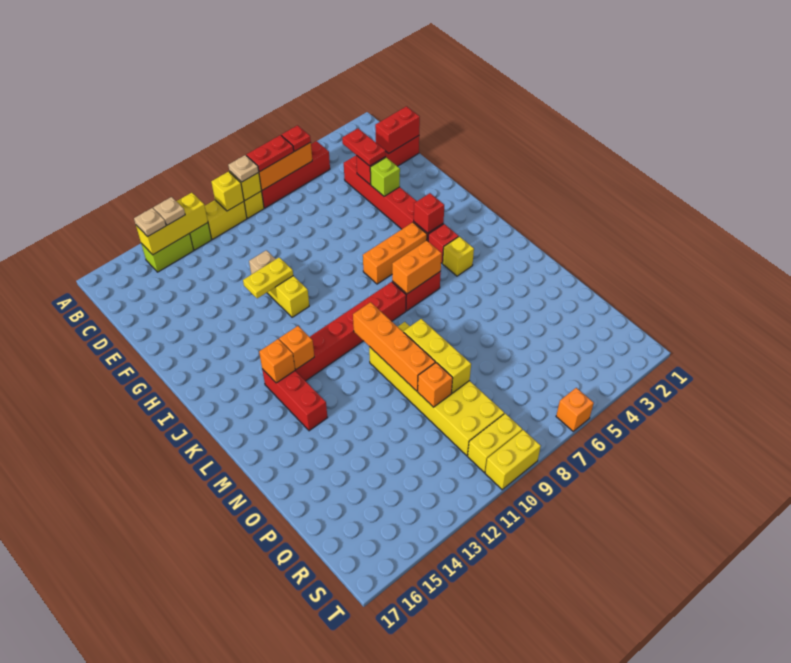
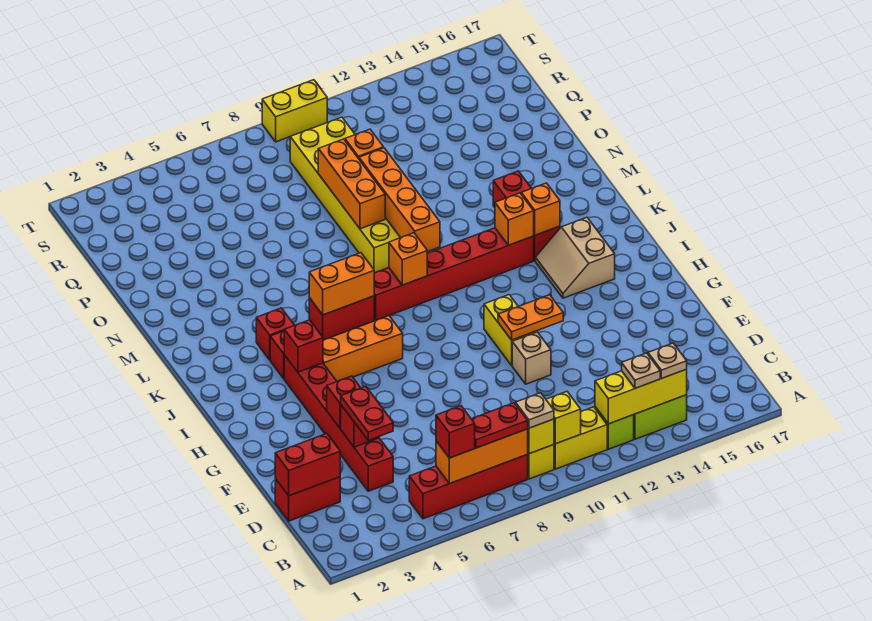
red 1x1 plate [281,125,311,151] -> red 1x1 brick [436,406,475,458]
lime 1x1 brick [370,158,400,196] -> red 1x1 brick [327,376,361,428]
yellow 1x2 plate [243,257,293,298] -> orange 1x2 plate [498,295,563,340]
none -> tan 2x2 slope [535,217,615,298]
yellow 1x1 brick [443,236,474,276] -> red 1x1 brick [256,308,295,360]
yellow 1x3 brick [404,319,471,393] -> orange 1x3 brick [318,139,385,229]
yellow 1x2 brick [468,413,522,472] -> none
orange 1x1 brick [556,388,594,431] -> orange 1x1 brick moved to [389,233,427,285]

